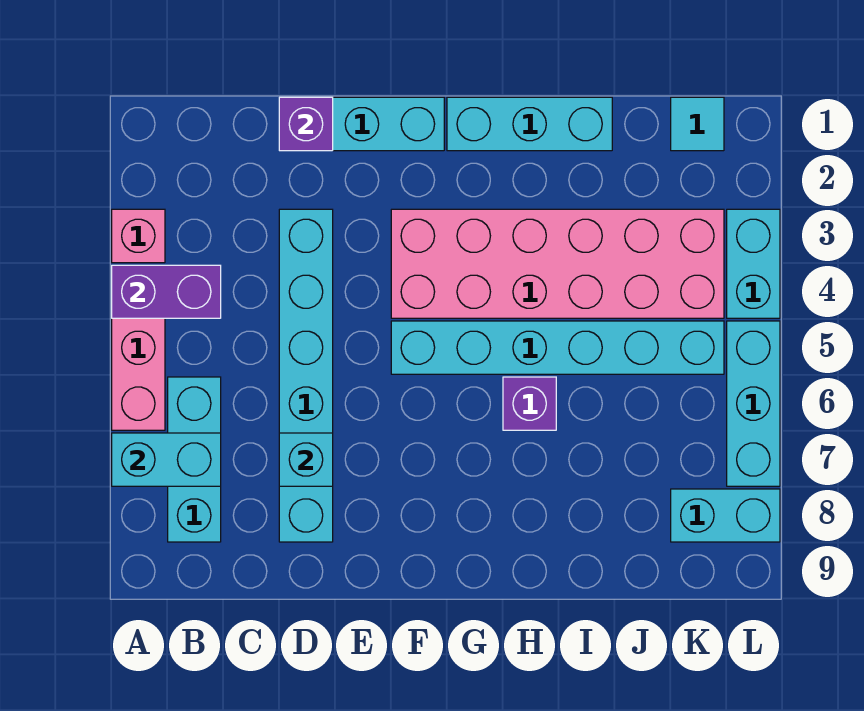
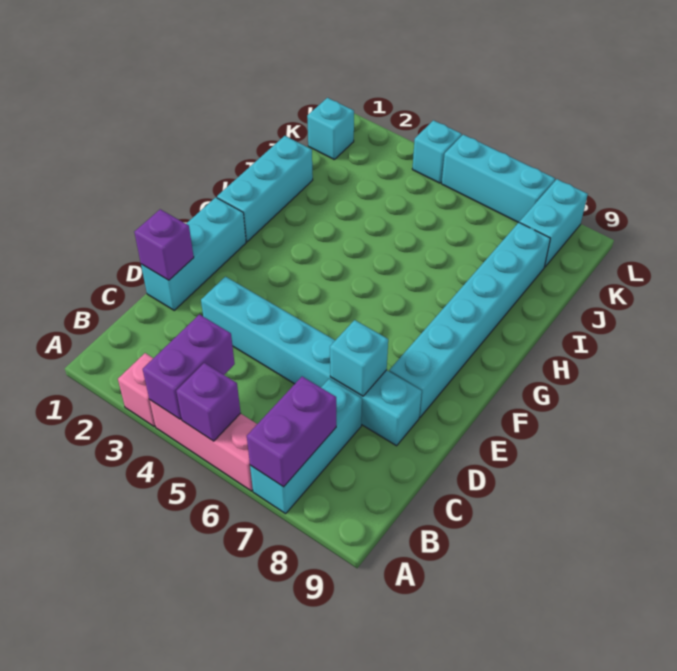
cyan 1x2 brick [112,433,221,486] -> purple 1x2 brick [247,377,336,487]
cyan 1x3 brick [168,377,221,542] -> cyan 1x3 brick turned to [250,379,362,514]
pink 2x6 brick [391,209,724,318] -> none
cyan 1x6 brick [391,321,724,374] -> cyan 1x6 brick moved to [389,222,550,417]
purple 1x1 brick [503,377,556,430] -> purple 1x1 brick moved to [176,363,241,441]
cyan 1x1 tile [671,97,724,151] -> cyan 1x1 brick [307,98,354,159]
cyan 1x2 brick [727,209,780,318] -> cyan 1x1 brick [412,120,462,183]

